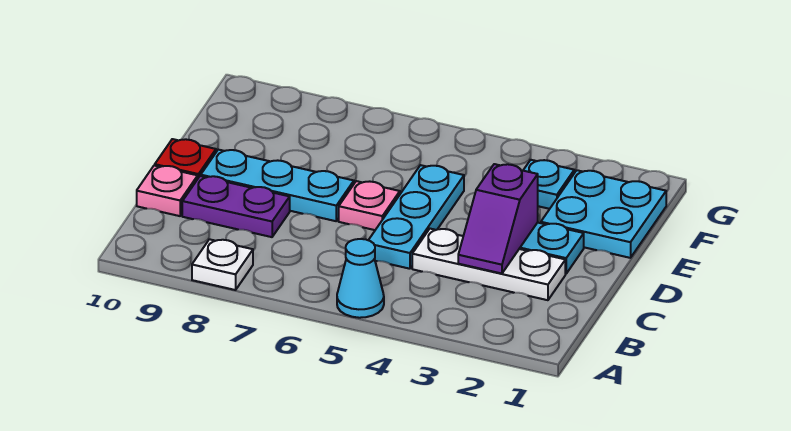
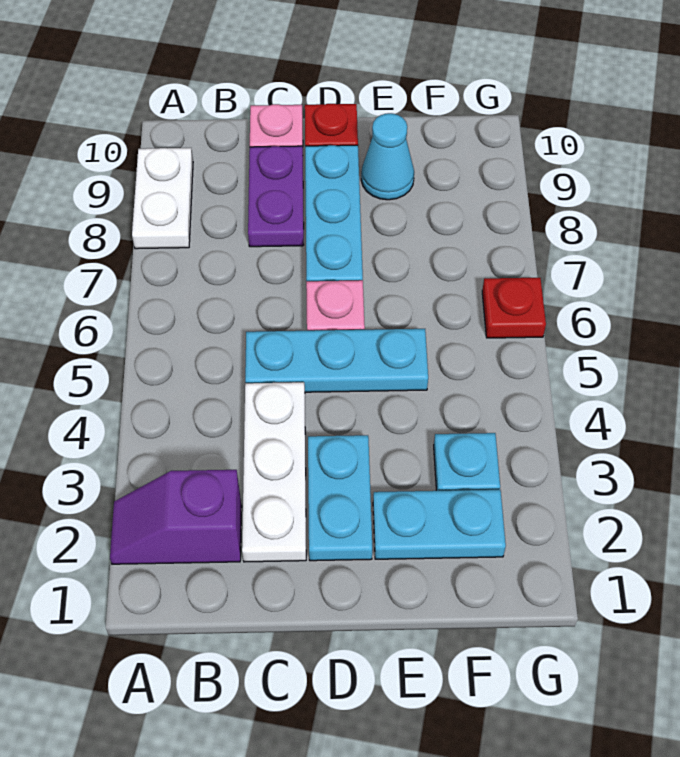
cyan 1x1 cone [337,239,384,318] -> cyan 1x1 cone moved to [361,113,414,200]
white 1x1 plate [192,239,253,290] -> white 1x2 plate [132,148,193,249]
purple 1x2 slope [458,164,538,274] -> purple 1x2 slope moved to [110,470,242,564]
cyan 2x2 plate [541,170,666,258] -> cyan 1x2 plate [373,490,506,559]
none -> red 1x1 plate [482,278,546,338]

